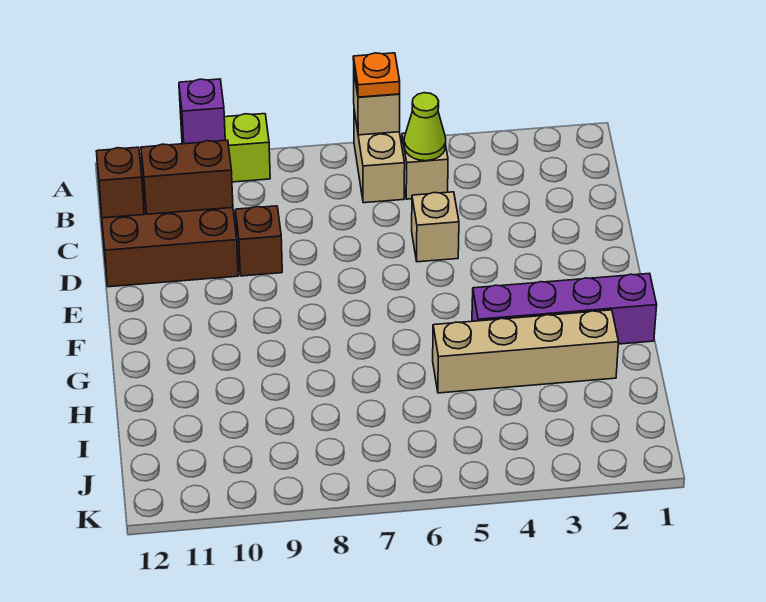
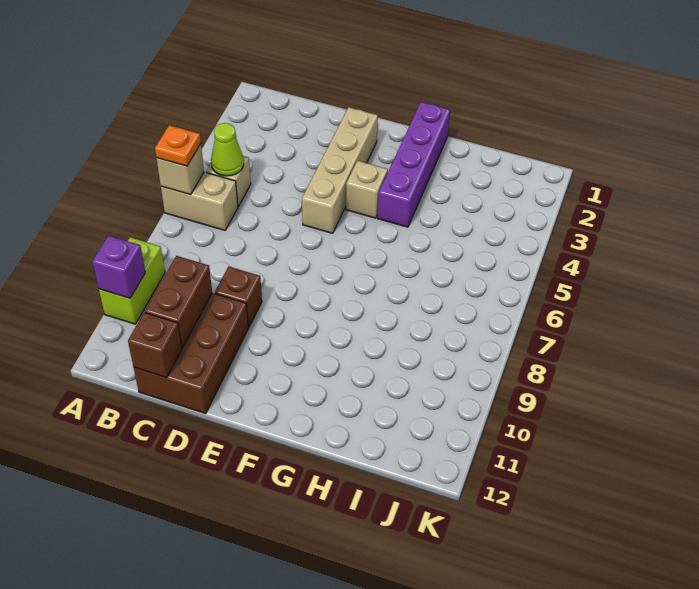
tan 1x1 brick [412,192,459,262] -> tan 1x1 brick moved to [346,161,388,218]
tan 1x4 brick [433,310,619,393] -> tan 1x4 brick moved to [302,107,378,233]

